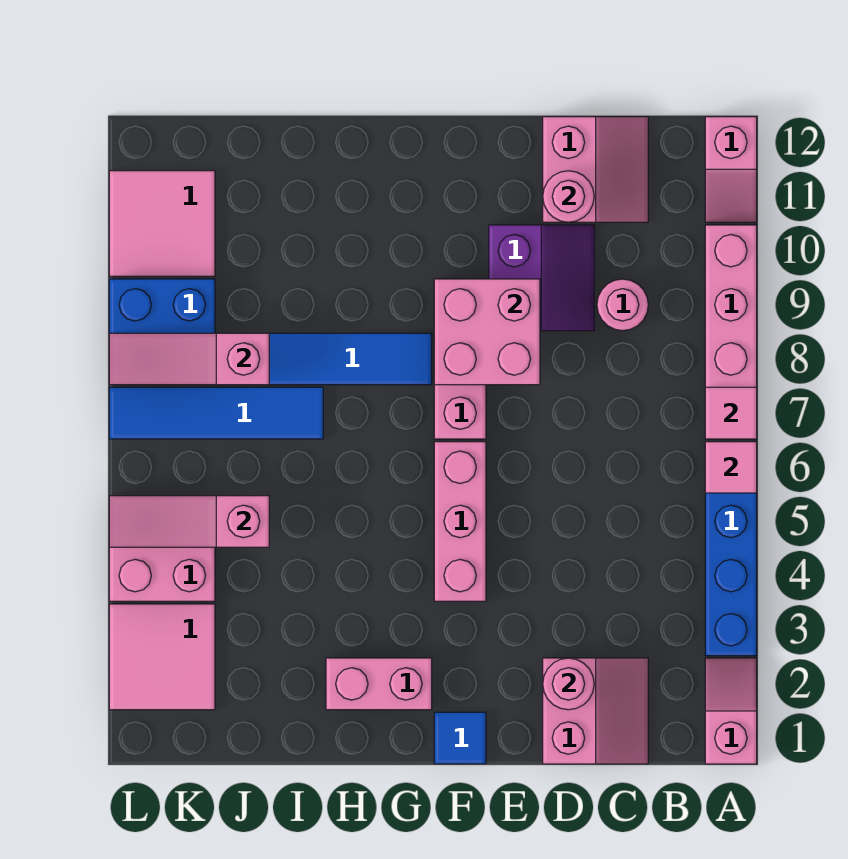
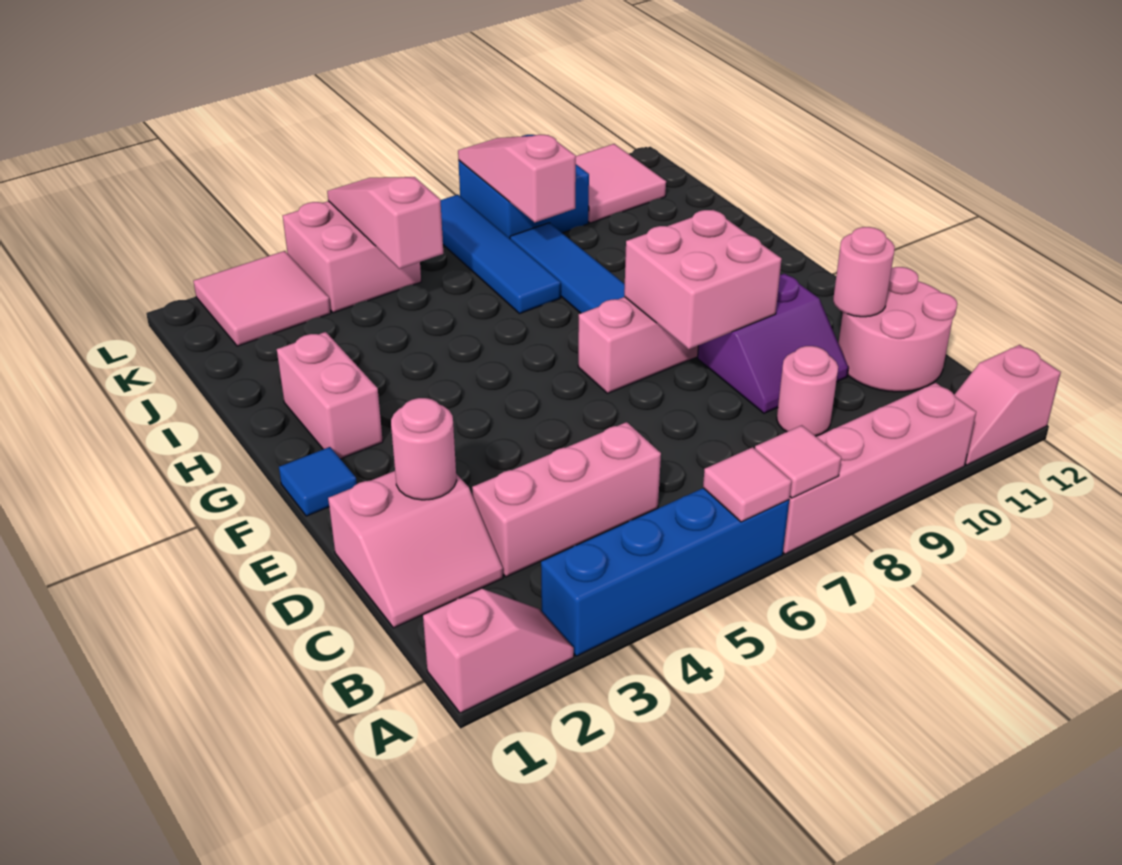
pink 2x2 slope [543,117,648,222] -> pink 2x2 round brick [838,267,957,392]
pink 1x3 brick [434,442,486,601] -> pink 1x3 brick moved to [472,422,661,577]

